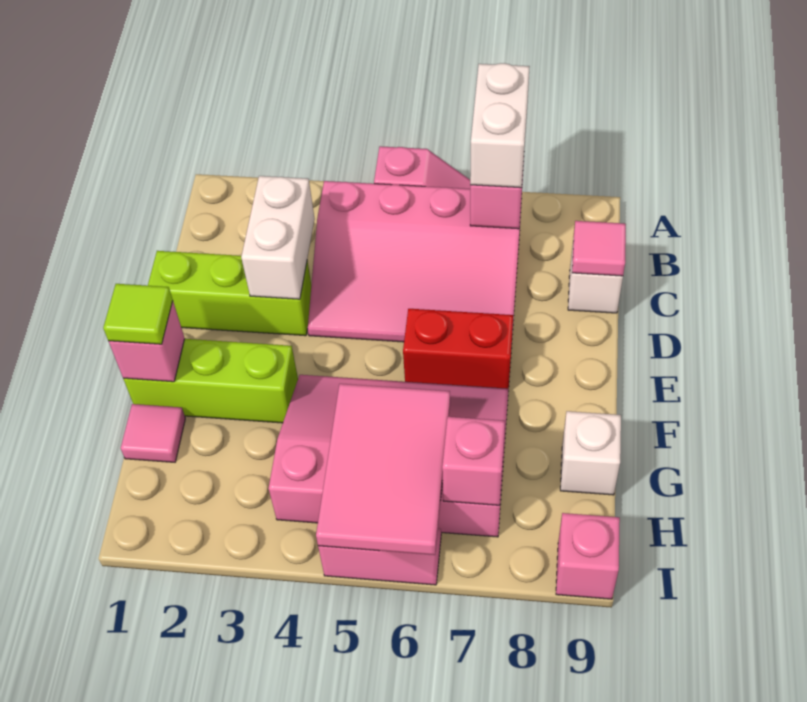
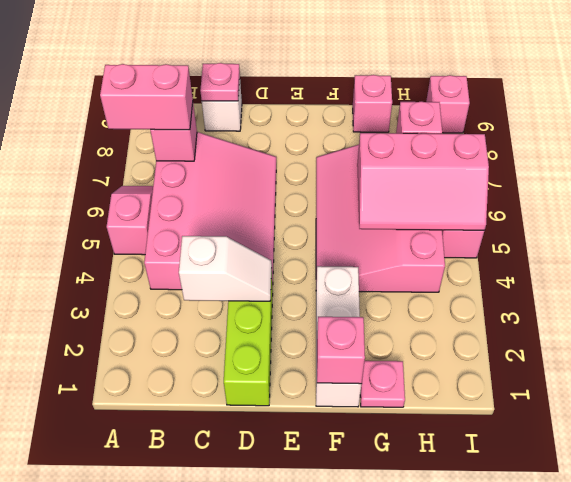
white 1x2 brick [470,63,530,188] -> pink 1x2 brick [100,64,193,130]
white 1x2 brick [241,176,315,299] -> white 1x2 slope [179,236,272,301]
pink 1x1 tile [572,221,626,276] -> pink 1x1 plate [200,63,240,101]
red 1x2 brick [403,309,513,391] -> none
lime 1x3 brick [124,339,298,423] -> white 1x3 brick [316,266,361,407]
lime 1x1 tile [103,284,173,344] -> none
pink 1x1 tile [121,404,185,462] -> pink 1x1 plate [360,361,405,407]
pink 2x3 tile [316,384,450,555] -> pink 2x3 slope [357,133,489,230]
white 1x1 brick [560,411,621,495] -> pink 1x1 brick [353,75,392,132]

